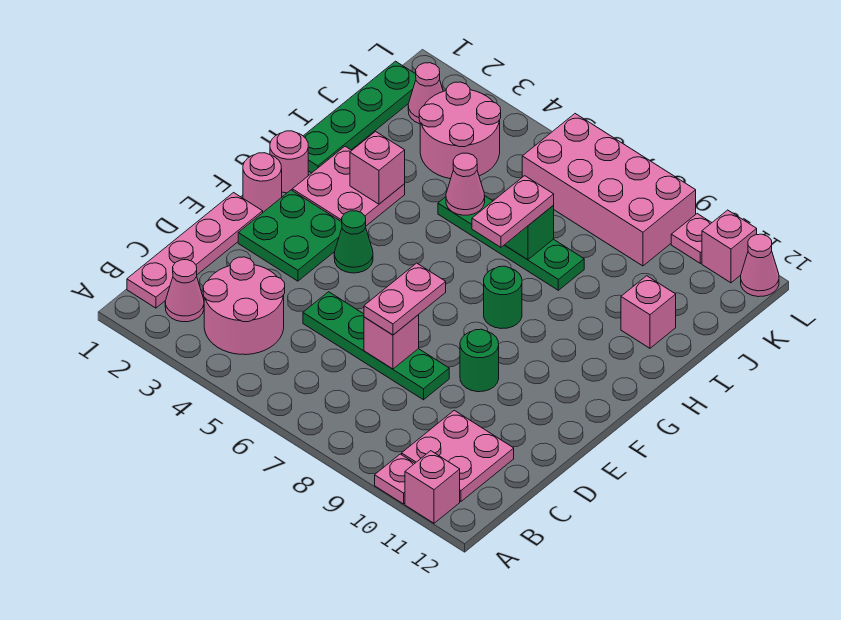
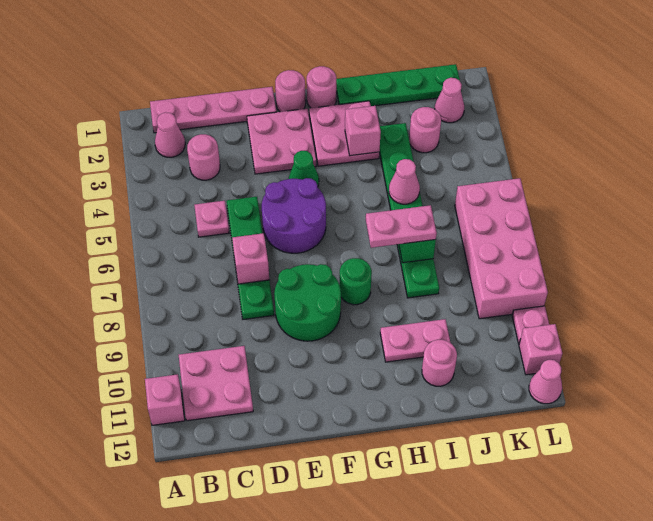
pink 1x1 plate [375,454,415,504] -> pink 1x1 plate moved to [194,201,229,237]
pink 2x2 round brick [203,257,285,355] -> pink 1x1 round brick [187,134,220,180]
pink 1x2 plate [364,263,446,335] -> pink 1x2 plate moved to [380,319,450,362]
green 2x2 plate [238,190,342,281] -> pink 2x2 plate [247,109,316,174]
none -> purple 2x2 round brick [262,178,326,253]
green 1x1 round brick [460,329,499,392] -> green 2x2 round brick [274,264,341,341]
green 1x4 plate [438,196,584,290] -> green 1x6 plate [379,123,439,298]
pink 1x1 brick [621,276,676,348] -> pink 1x1 round brick [422,340,457,386]
pink 2x2 round brick [419,82,501,179] -> pink 1x1 round brick [409,107,441,153]

